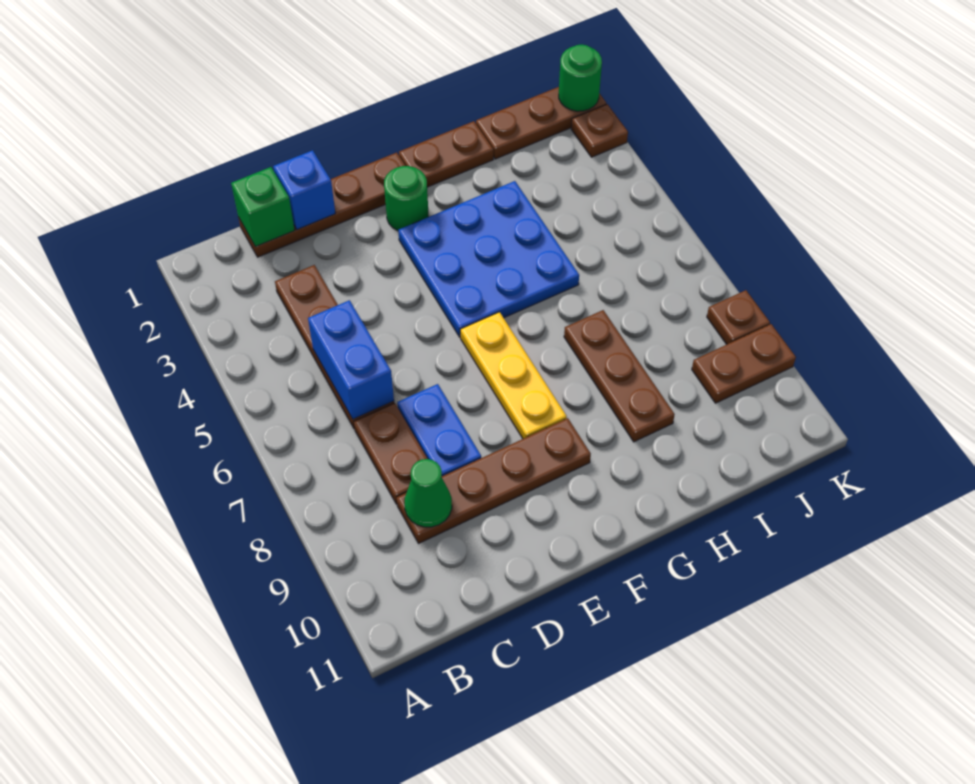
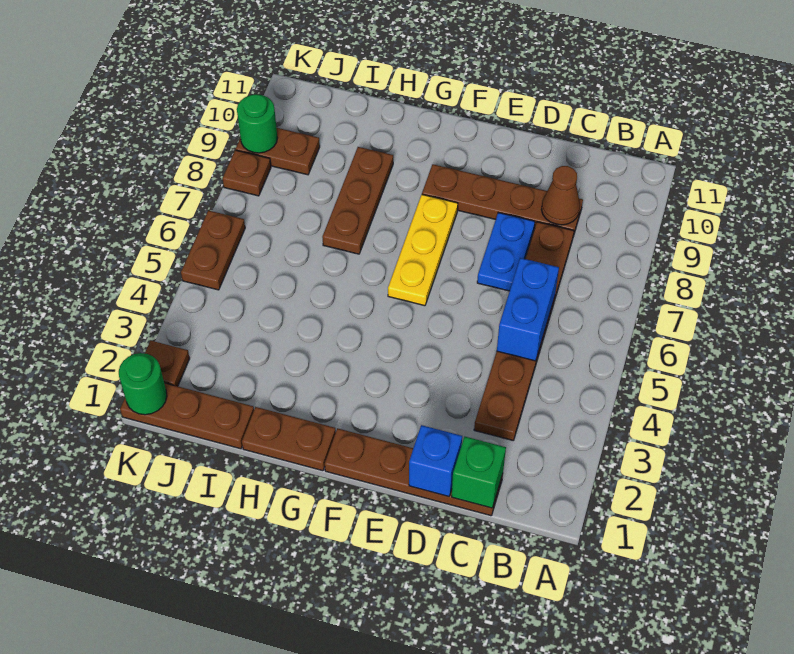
green 1x1 cone [404,459,452,527] -> brown 1x1 cone [541,166,580,225]
green 1x1 round brick [384,166,428,231] -> green 1x1 round brick moved to [237,94,277,153]
blue 3x3 plate [398,181,579,337] -> none
none -> brown 1x2 plate [181,210,245,290]

